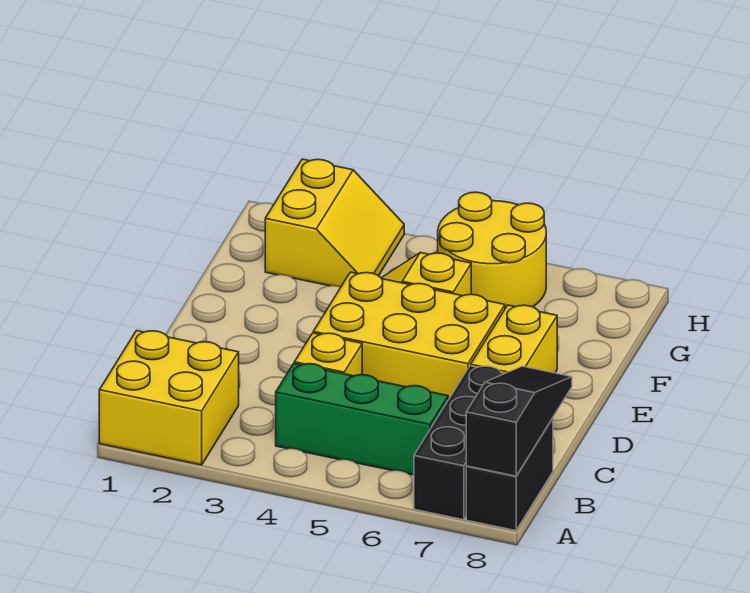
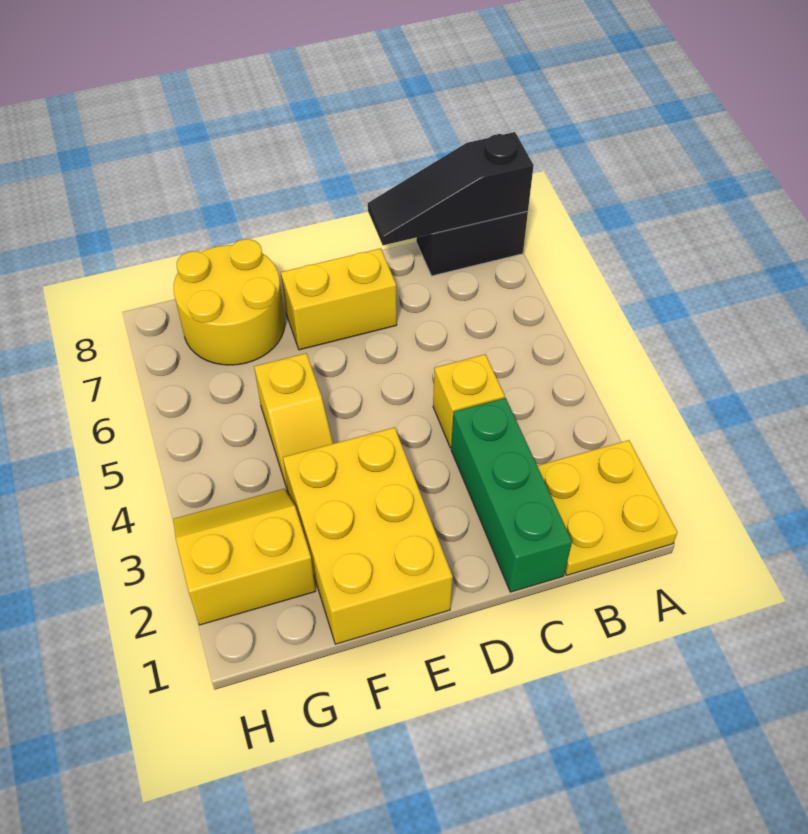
yellow 2x2 brick [99,331,239,465] -> yellow 2x2 plate [537,440,677,575]
black 1x3 brick [414,366,505,520] -> none
green 1x3 brick [276,363,448,475] -> green 1x3 brick moved to [451,398,572,592]
yellow 2x3 brick [313,272,505,400] -> yellow 2x3 brick moved to [283,427,453,644]
yellow 2x2 round brick [438,192,546,308] -> yellow 2x2 round brick moved to [174,239,285,365]

